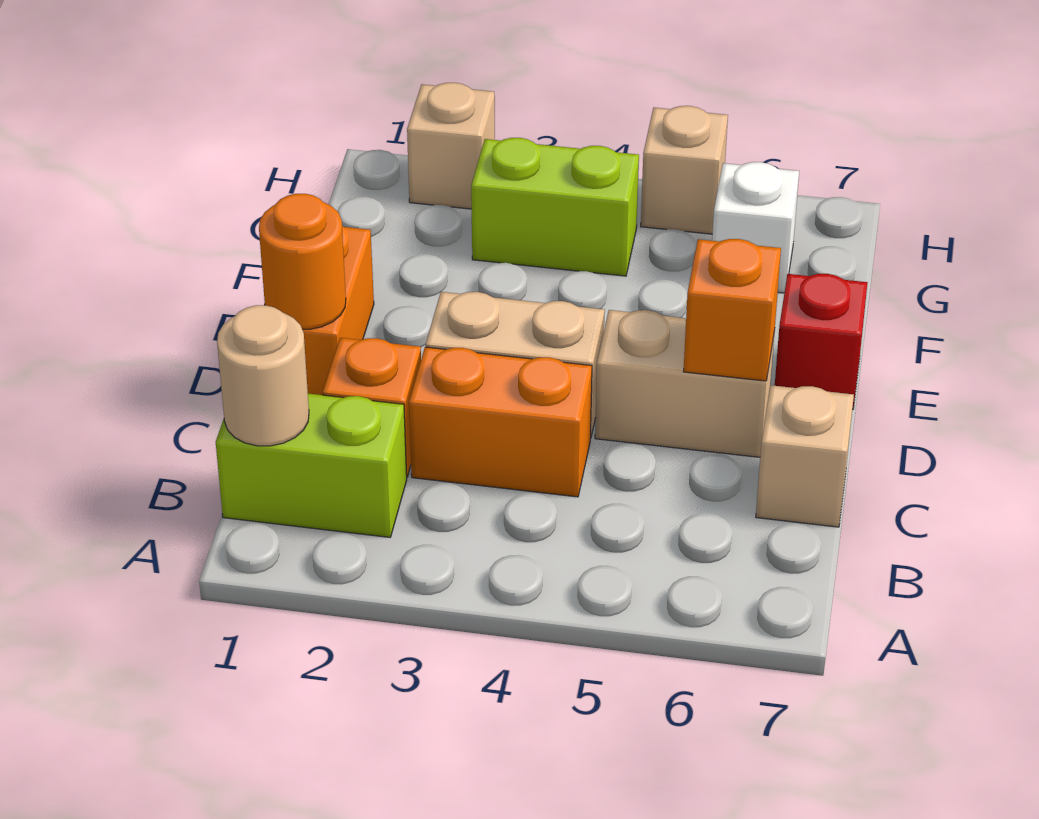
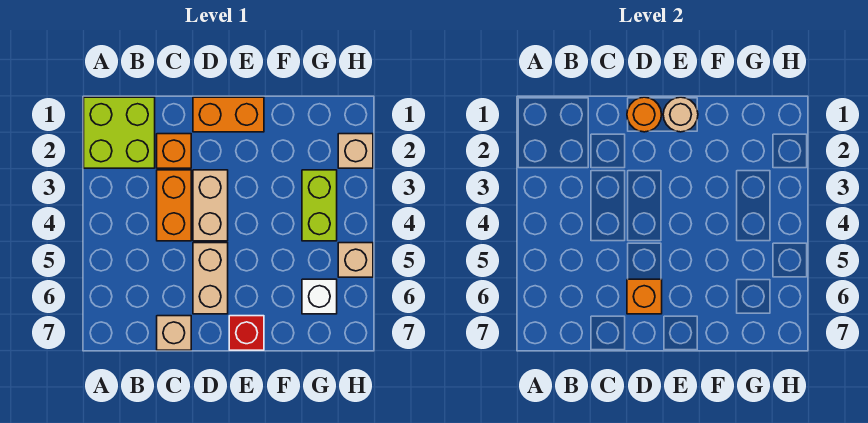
lime 1x2 brick [216,394,407,537] -> lime 2x2 brick [84,97,155,168]
tan 1x1 round brick [217,305,309,446] -> tan 1x1 round brick moved to [663,97,698,132]

